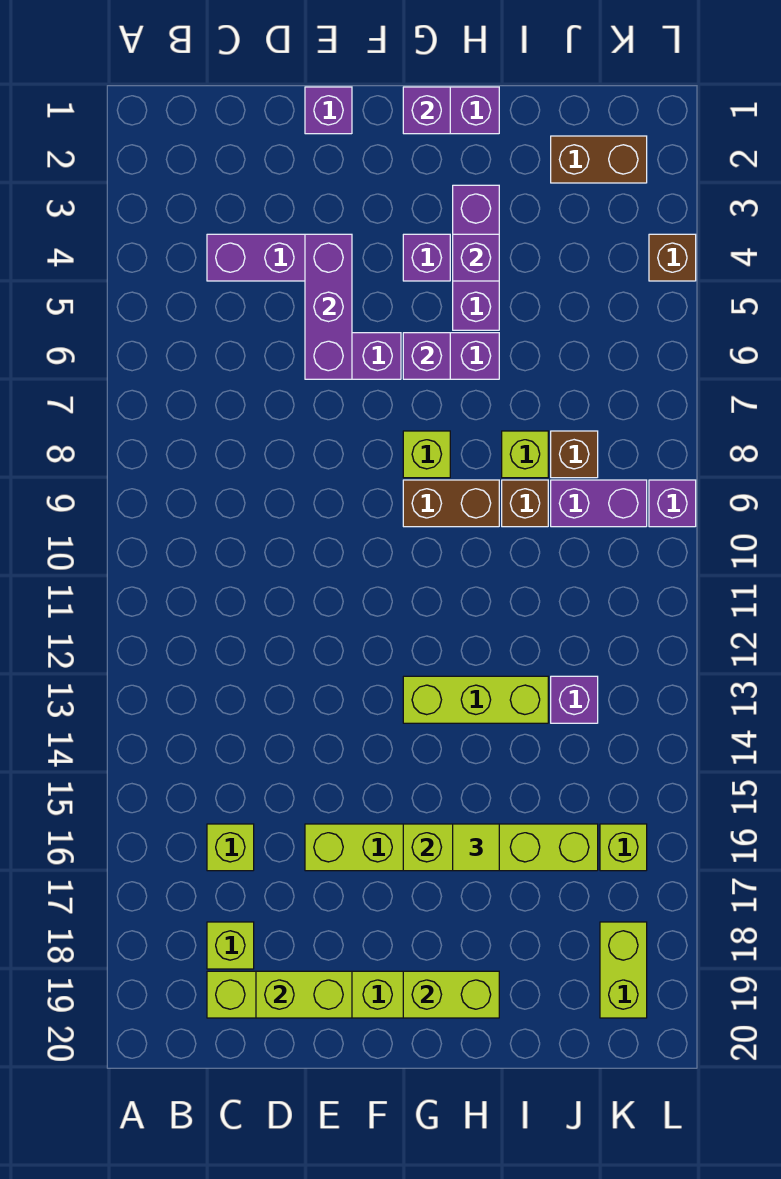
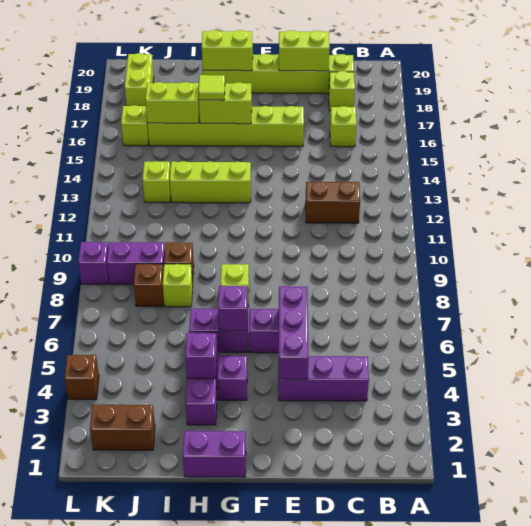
purple 1x1 brick [305,87,352,134] -> none
purple 1x1 brick [403,87,450,134] -> none
brown 1x2 brick [403,480,499,527] -> brown 1x2 brick moved to [305,181,360,223]
none -> lime 1x2 brick [145,82,199,123]
purple 1x1 brick [551,676,598,723] -> lime 1x1 brick [143,161,171,202]

